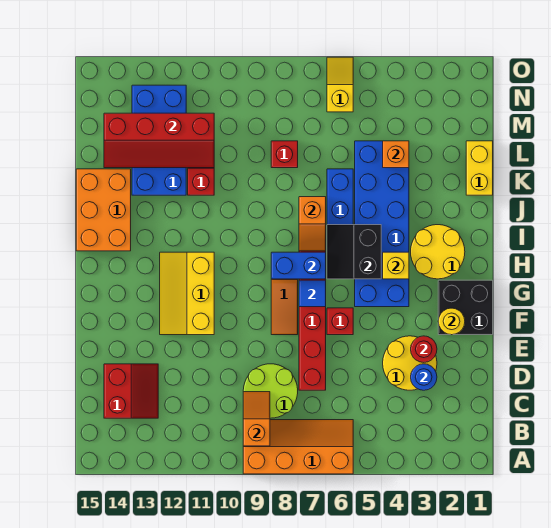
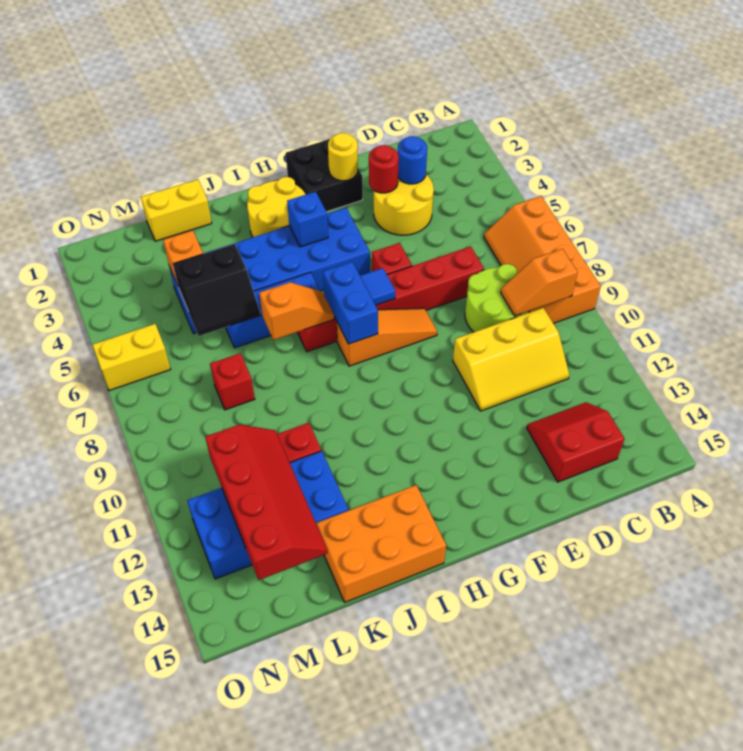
yellow 2x3 slope [160,252,214,335] -> yellow 2x3 slope moved to [453,308,569,411]
yellow 1x1 brick [383,252,409,279] -> blue 1x1 brick [287,192,328,247]
black 2x2 slope [327,225,381,279] -> black 2x2 slope moved to [173,244,260,336]
yellow 1x2 slope [327,57,353,112] -> yellow 1x2 brick [93,324,171,391]

